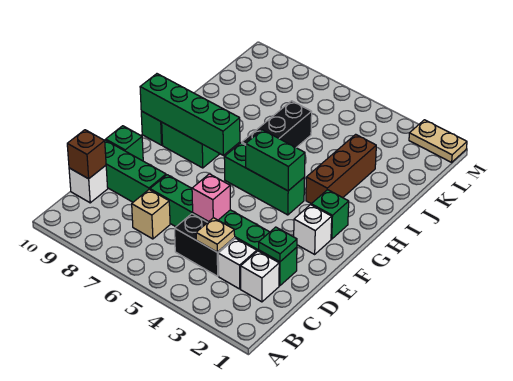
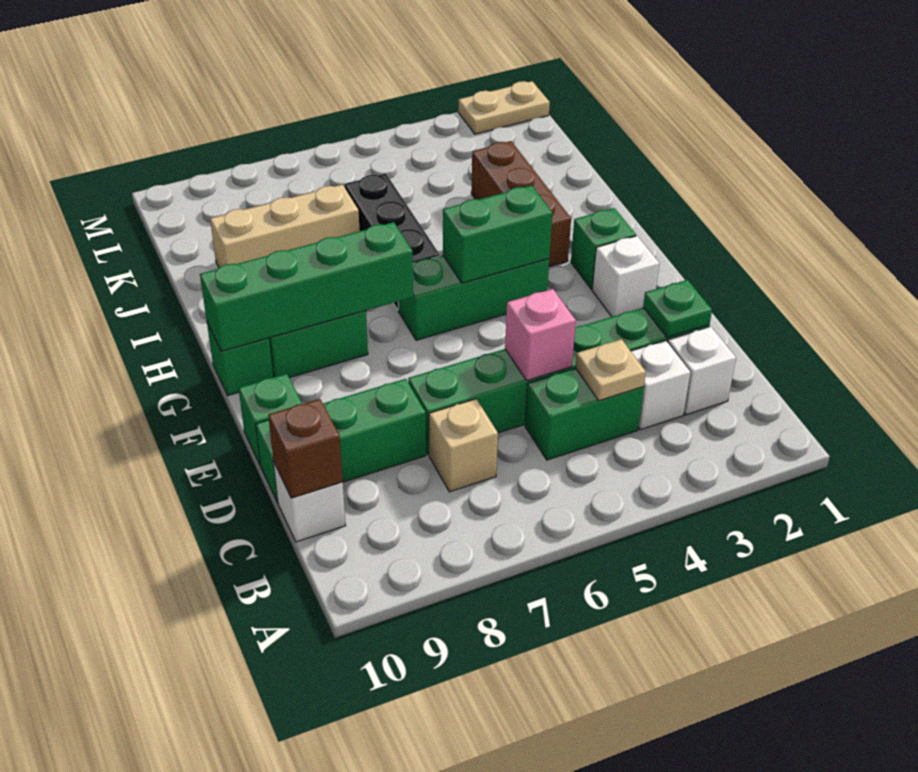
black 1x2 brick [175,214,235,276] -> green 1x2 brick [525,368,644,460]
none -> tan 1x3 brick [210,185,360,267]

